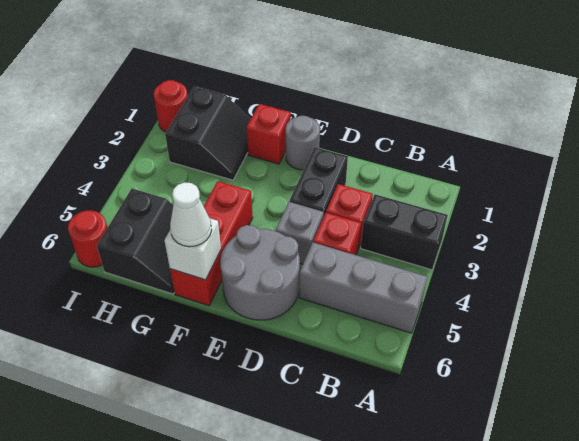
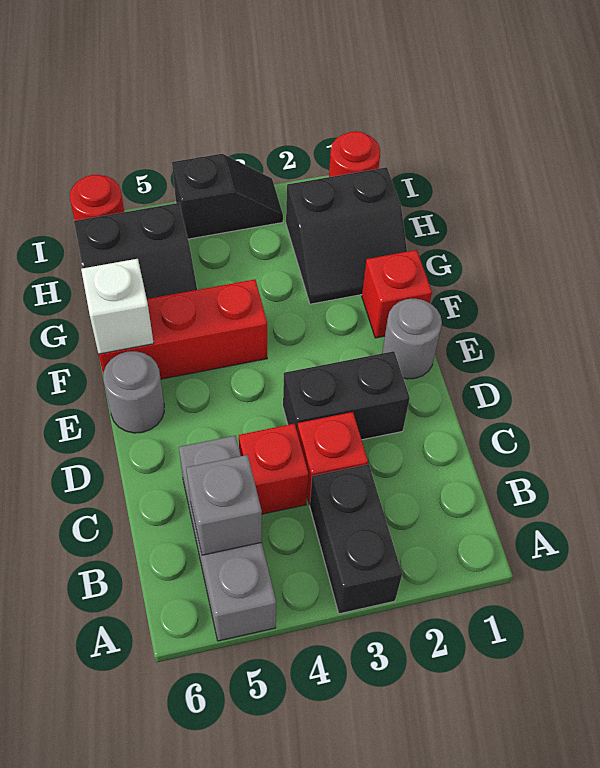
grey 1x1 brick [276,202,324,264] -> grey 1x1 brick moved to [186,455,262,555]
grey 2x2 round brick [220,225,300,320] -> grey 1x1 round brick [103,351,164,433]
white 1x1 cone [170,182,212,247] -> none
none -> black 1x2 slope [172,154,283,239]

